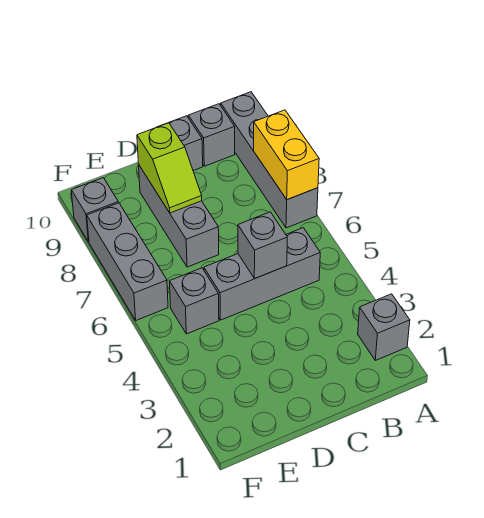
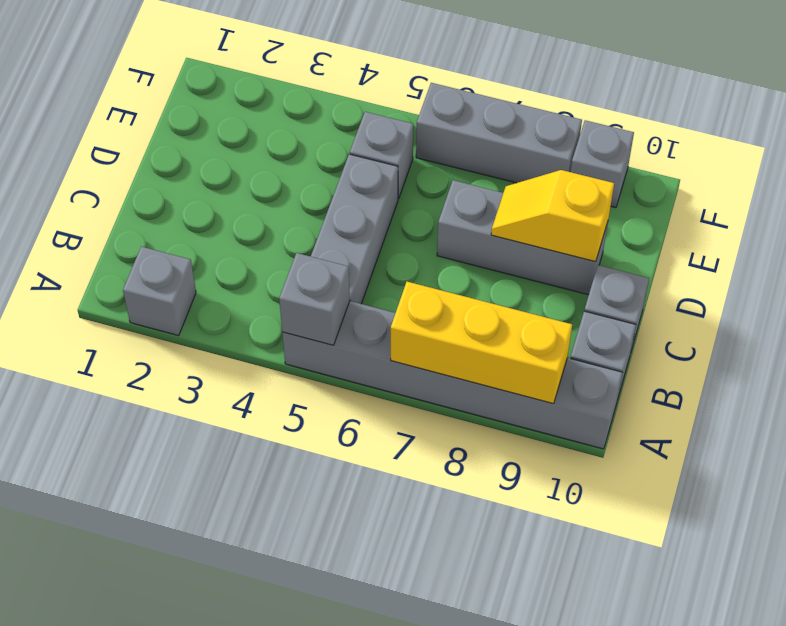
grey 1x4 brick [221,92,318,228] -> grey 1x6 brick [282,301,623,449]
yellow 1x2 brick [254,110,319,200] -> yellow 1x3 brick [391,282,572,404]
grey 1x1 brick [238,212,287,279] -> grey 1x1 brick moved to [279,253,350,345]
lime 1x2 slope [137,123,202,213] -> yellow 1x2 slope [491,170,614,262]

